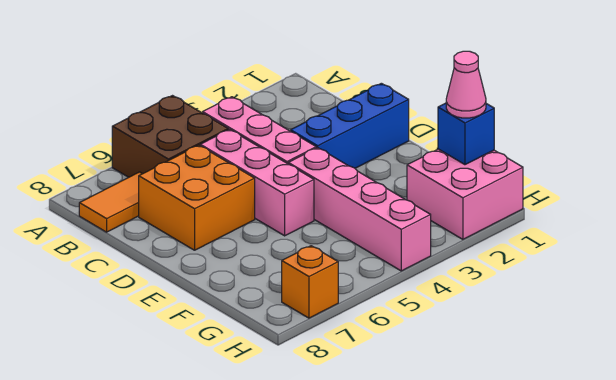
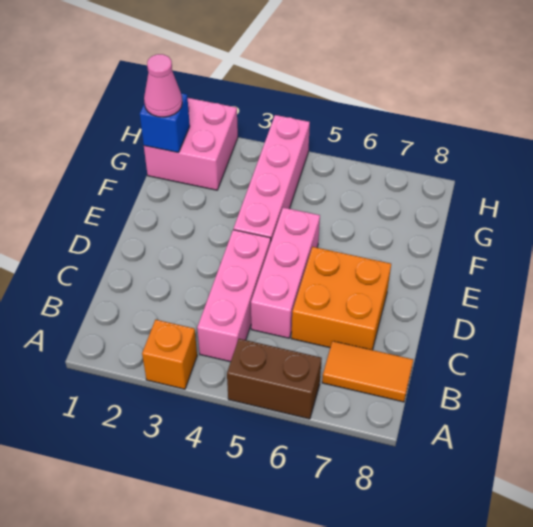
brown 2x2 brick [112,96,228,177] -> brown 1x2 brick [227,339,322,419]
blue 1x3 brick [291,83,409,168] -> none
orange 1x1 brick [282,246,338,318] -> orange 1x1 brick moved to [142,320,197,389]

